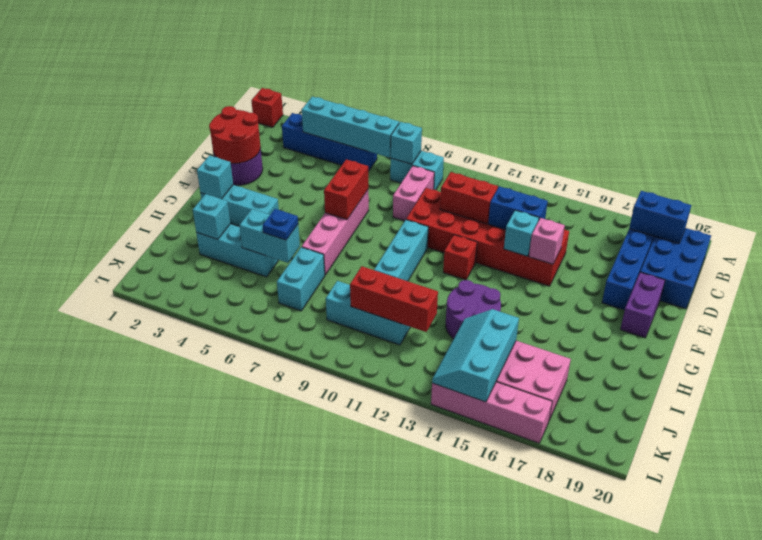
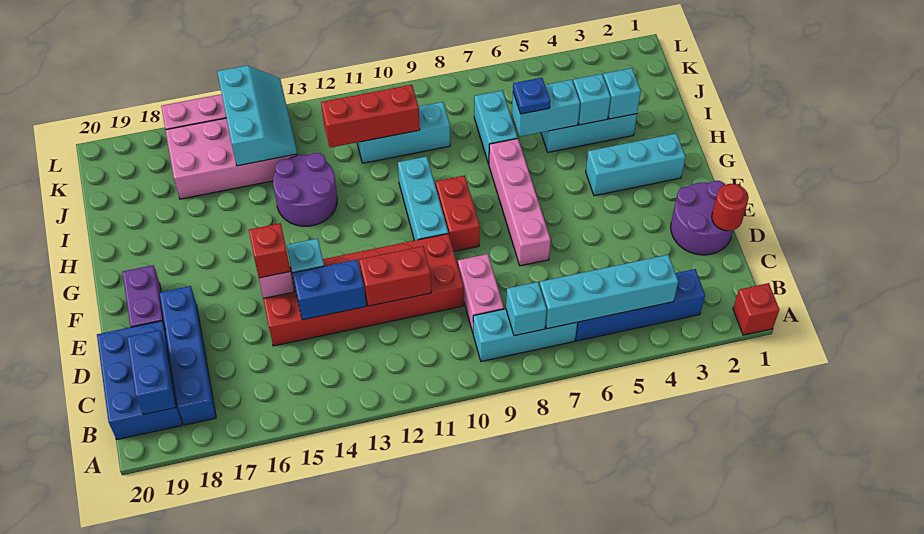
cyan 1x2 brick [390,151,444,190] -> cyan 1x3 brick [473,309,577,361]
blue 1x2 brick [629,191,691,243] -> blue 1x2 brick turned to [127,330,176,415]
red 2x2 round brick [209,106,261,163] -> red 1x1 round brick [712,184,749,231]
red 1x2 brick [324,159,368,220] -> red 1x2 brick moved to [436,175,480,251]
red 1x1 brick [443,235,477,280] -> red 1x1 brick moved to [249,223,290,278]
cyan 1x1 brick [197,155,233,199] -> cyan 1x1 brick moved to [573,74,611,125]

